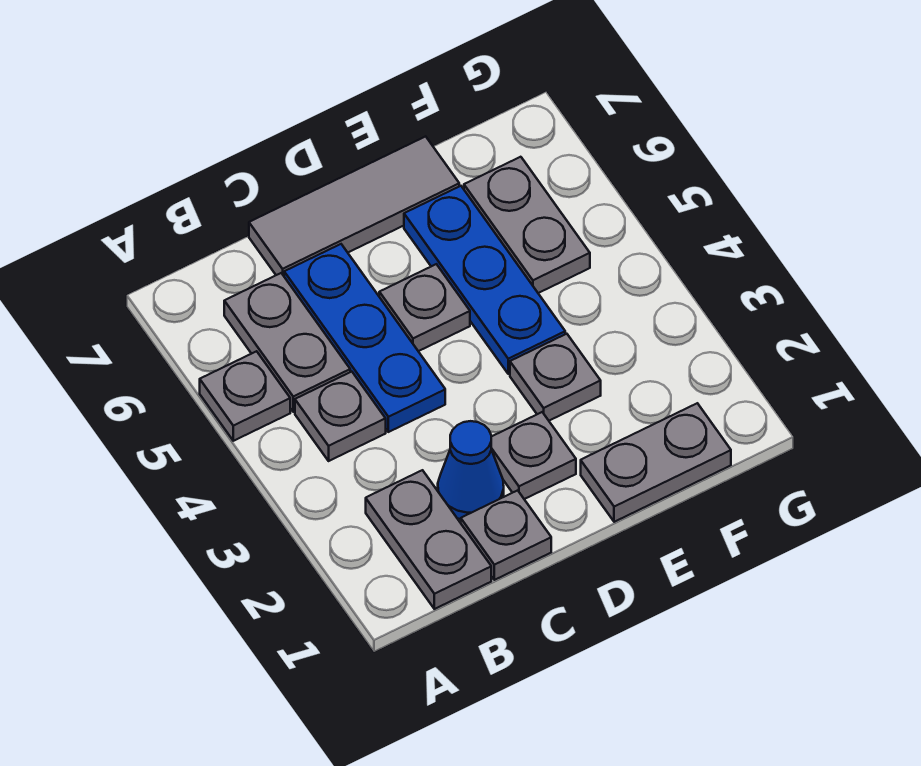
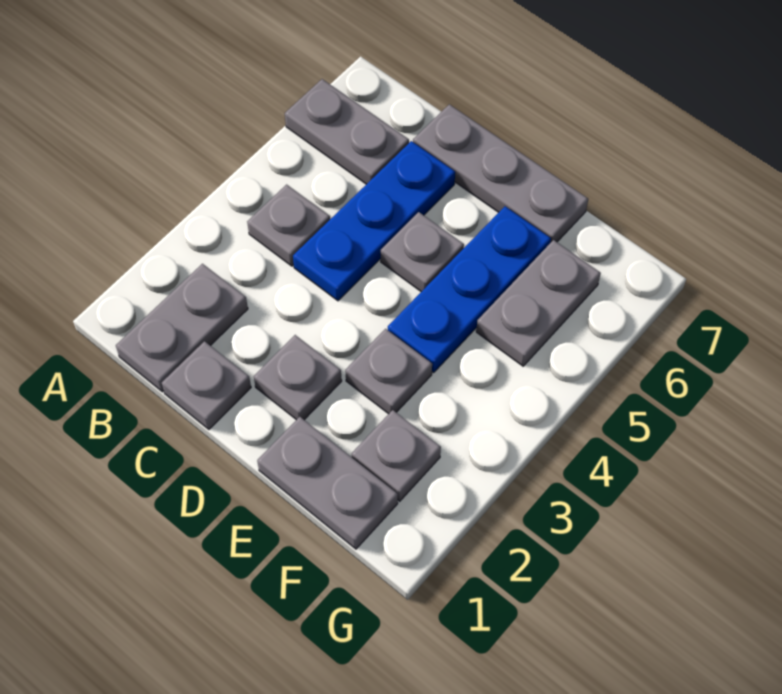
grey 1x1 plate [200,351,290,441] -> grey 1x1 plate moved to [352,410,441,501]
grey 1x2 plate [224,273,350,412] -> grey 1x2 plate turned to [285,79,409,184]
blue 1x1 cone [438,421,504,519] -> none
grey 1x3 tile [249,136,459,276] -> grey 1x3 plate [413,104,588,243]

